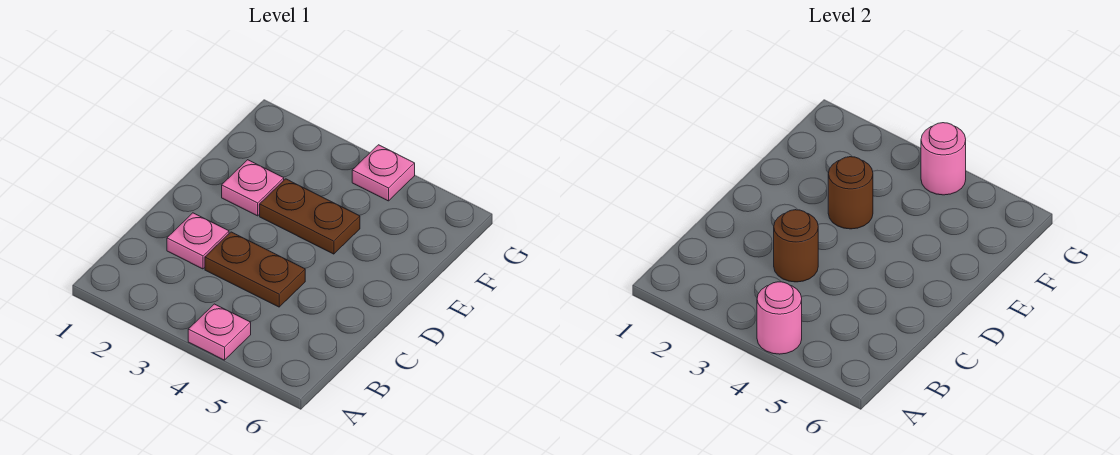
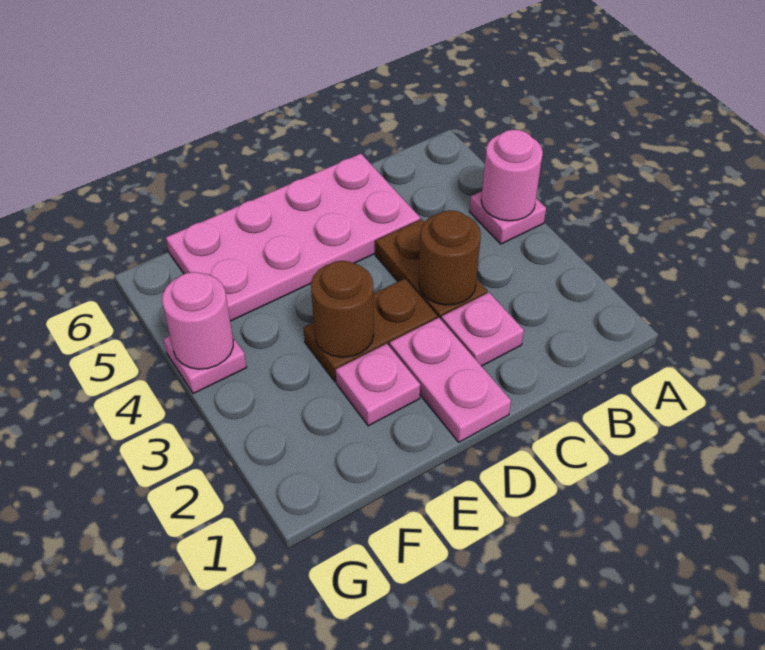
none -> pink 2x4 plate [166,154,420,321]
none -> pink 1x2 plate [389,318,511,442]
brown 1x2 plate [260,179,360,254] -> brown 1x2 plate turned to [304,279,437,382]

